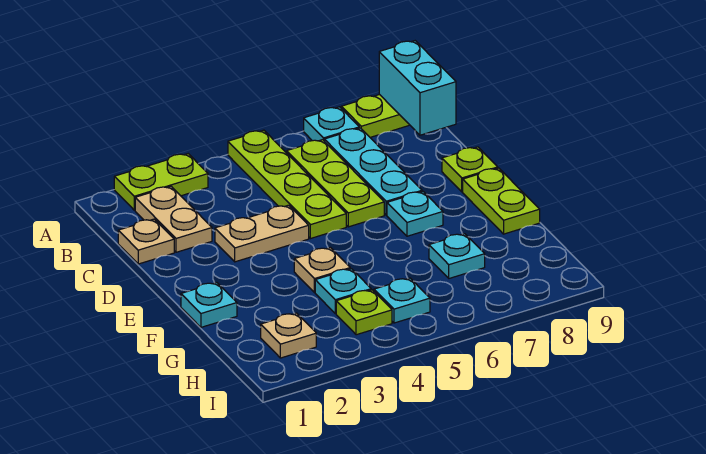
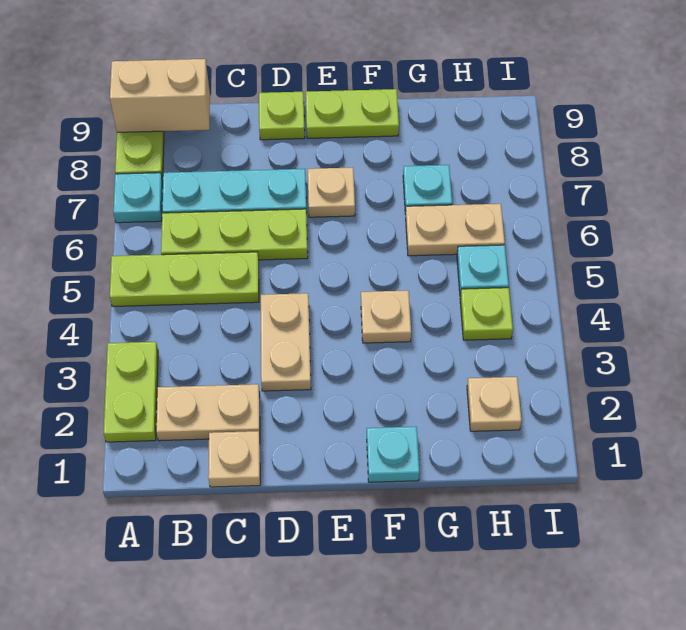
lime 1x4 plate [228,130,346,239] -> lime 1x3 plate [110,252,259,306]
cyan 1x2 brick [379,41,456,135] -> tan 1x2 brick [110,59,210,132]
cyan 1x1 plate [387,192,443,236] -> tan 1x1 plate [308,167,355,217]
cyan 1x1 plate [315,269,371,314] -> none
none -> tan 1x2 plate [405,204,505,256]

